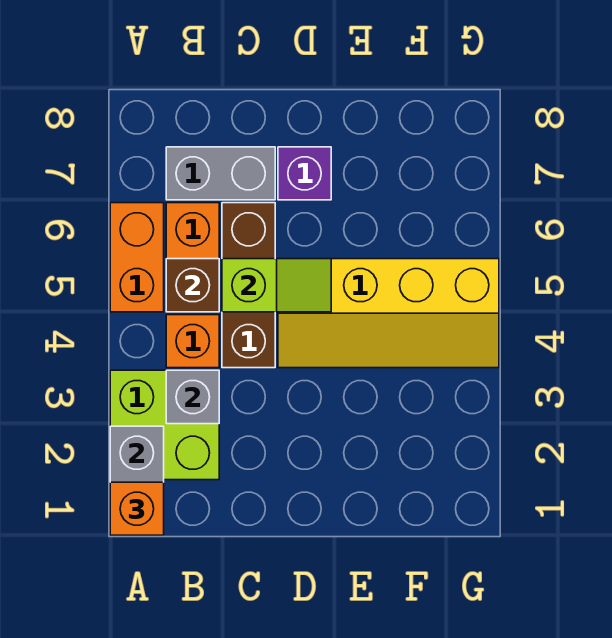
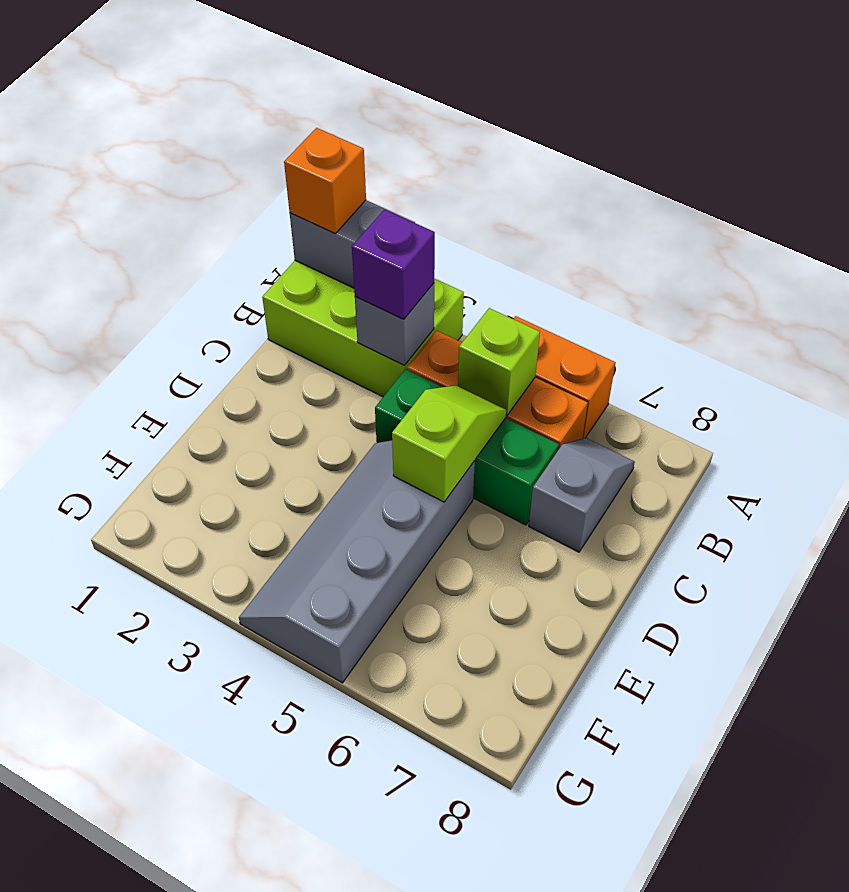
lime 2x2 brick [110,370,219,480] -> lime 2x3 brick [262,261,464,397]
brown 1x1 brick [166,259,219,312] -> lime 1x1 brick [458,308,540,415]
grey 1x2 brick [166,147,275,200] -> grey 1x2 slope [529,438,635,552]
brown 1x3 brick [222,203,275,368] -> green 1x3 brick [375,369,559,525]
lime 1x2 slope [222,259,331,312] -> lime 1x2 slope turned to [392,385,506,502]
yellow 2x4 slope [278,259,499,368] -> grey 2x4 slope [239,440,475,683]
purple 1x1 brick [278,147,331,200] -> purple 1x1 brick moved to [352,209,435,319]

